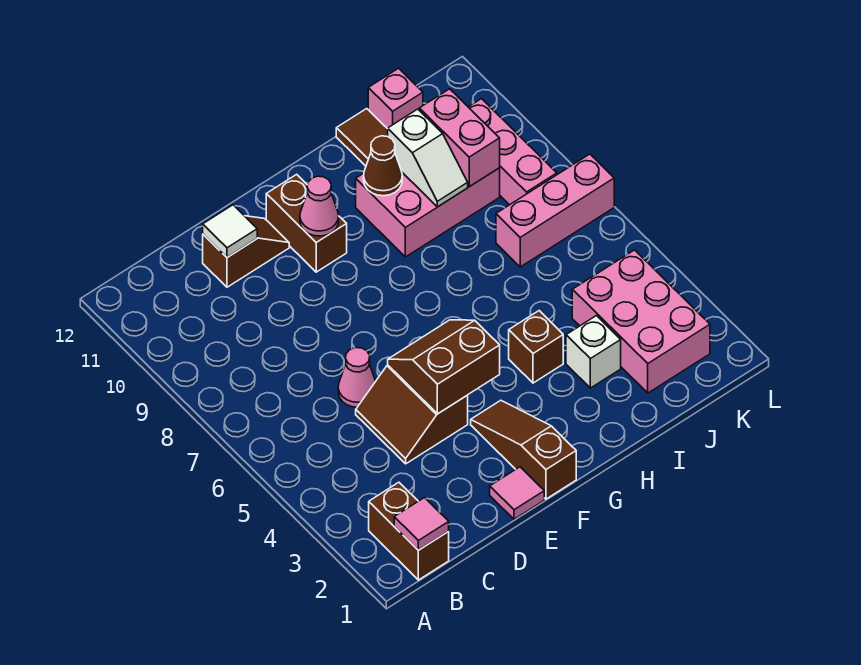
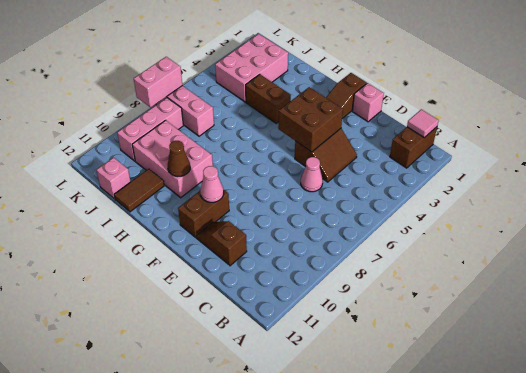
white 1x1 tile [203,205,257,257] -> none
pink 1x1 tile [490,467,544,519] -> pink 1x1 brick [352,83,384,122]
brown 2x2 slope [388,320,500,414] -> brown 2x2 brick [278,87,343,152]
brown 1x1 brick [509,311,563,383] -> brown 1x2 brick [246,74,291,123]
white 1x1 brick [566,316,621,388] -> none
white 1x2 slope [388,109,468,207] -> none
pink 1x2 brick [419,89,500,187] -> pink 1x2 brick moved to [134,57,182,108]

